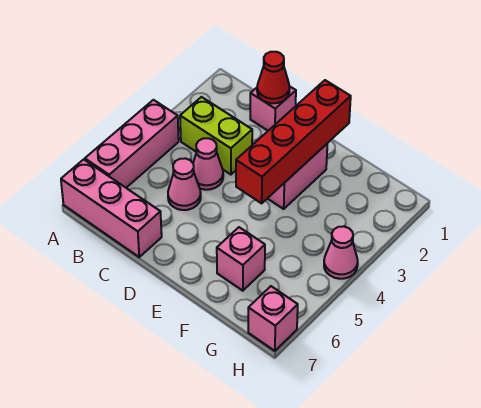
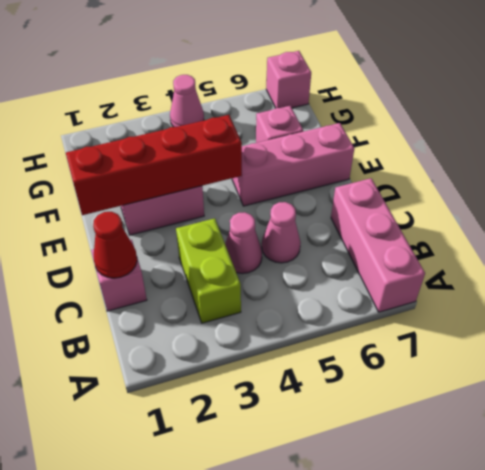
pink 1x3 brick [85,100,179,188] -> pink 1x3 brick moved to [232,123,354,206]

